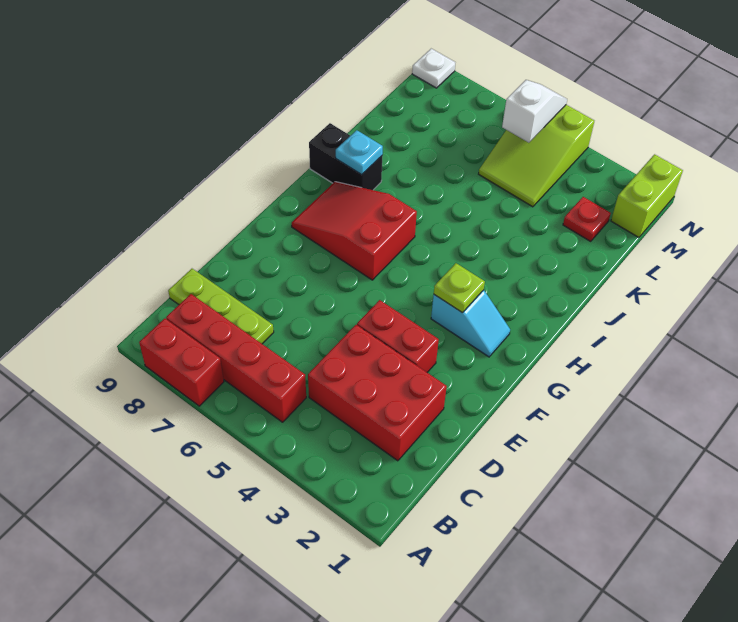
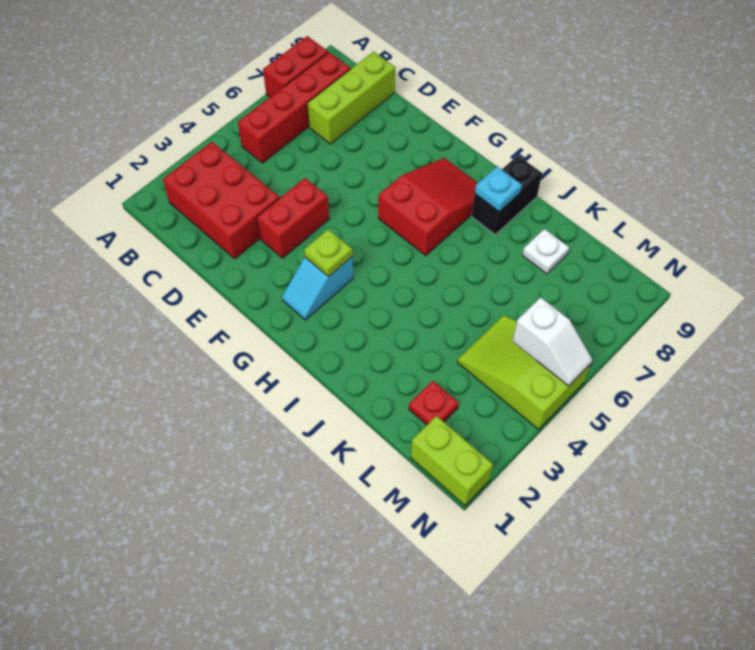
red 2x3 brick [308,325,447,461] -> red 2x3 brick turned to [163,142,279,259]
lime 1x3 plate [168,269,274,344] -> lime 1x3 brick [307,52,395,144]
white 1x1 plate [412,49,455,88] -> white 1x1 plate moved to [522,229,569,274]

